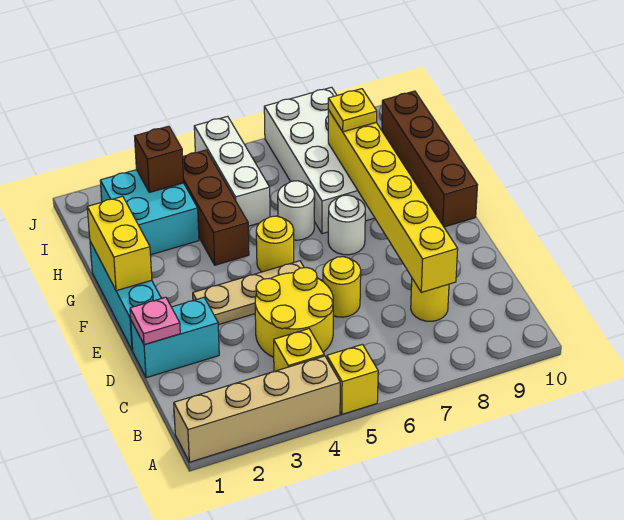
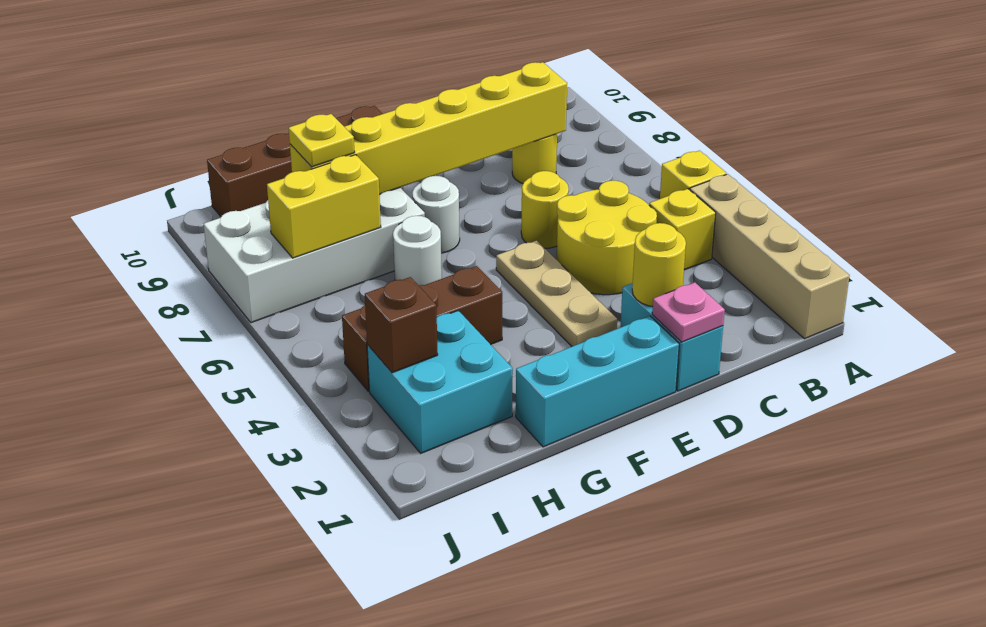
yellow 1x2 brick [87,196,152,291] -> yellow 1x2 brick moved to [267,155,381,258]
yellow 1x1 round brick [256,216,294,272] -> yellow 1x1 round brick moved to [632,223,686,307]
white 1x3 brick [194,116,270,226] -> none

